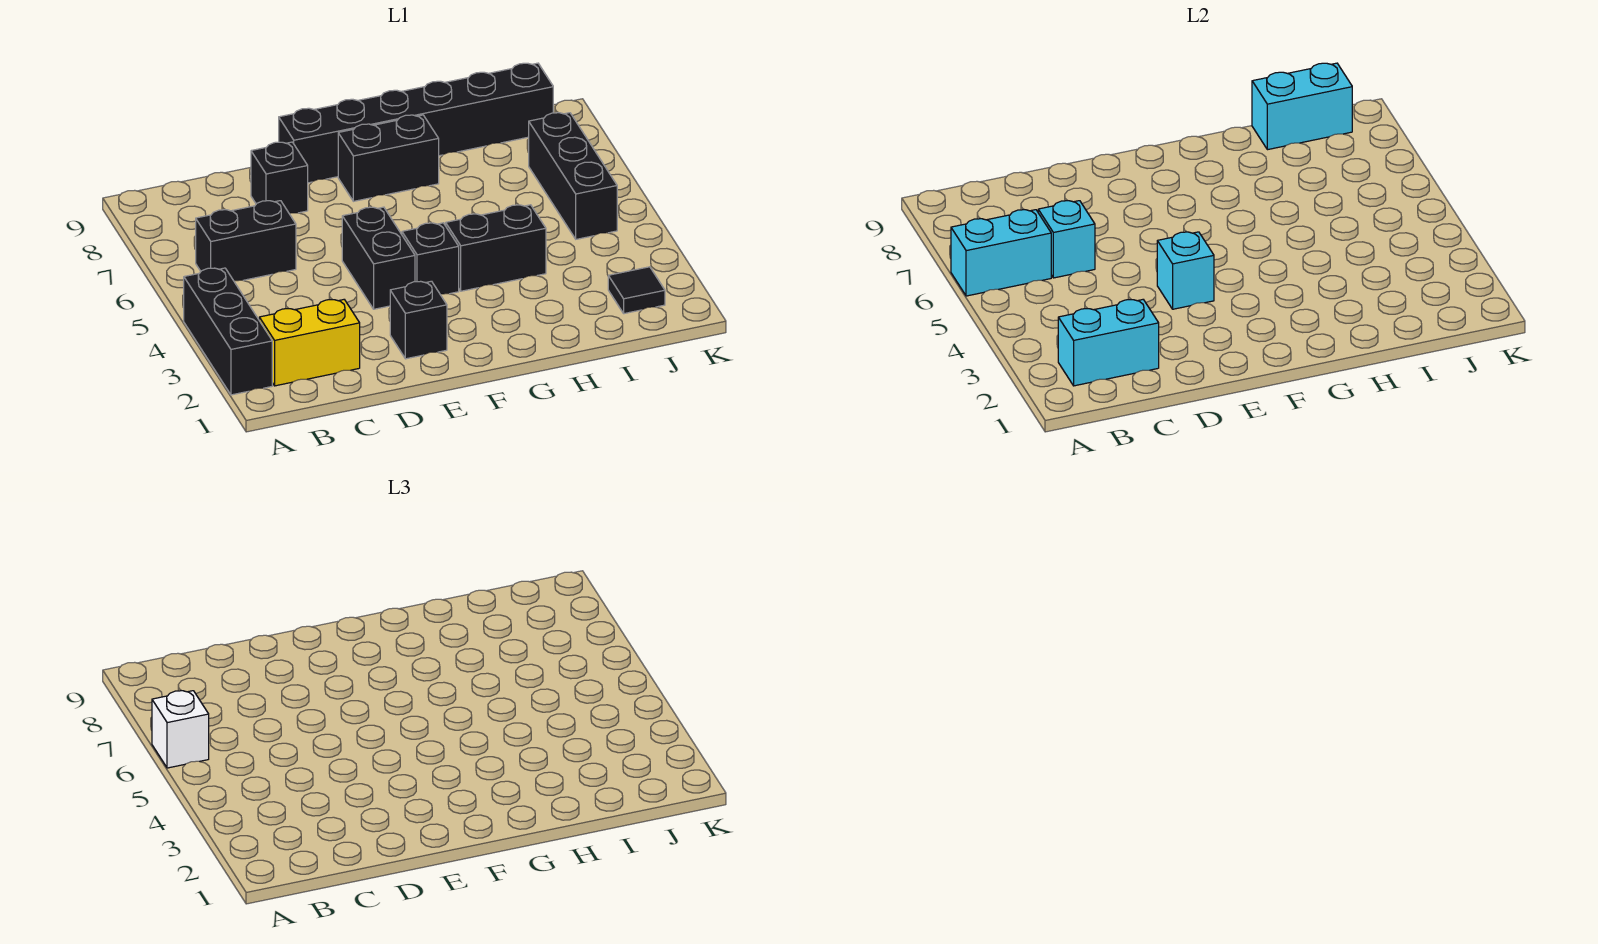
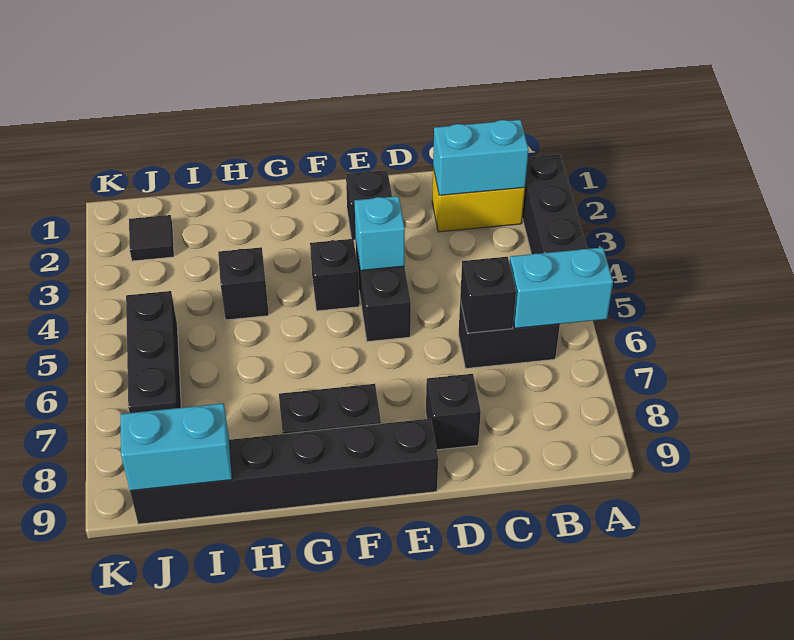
white 1x1 brick [152,691,209,768] -> none
cyan 1x1 brick [1038,201,1095,278] -> black 1x1 brick [460,257,516,333]
black 1x2 brick [446,205,546,291] -> black 1x1 brick [218,247,269,320]

